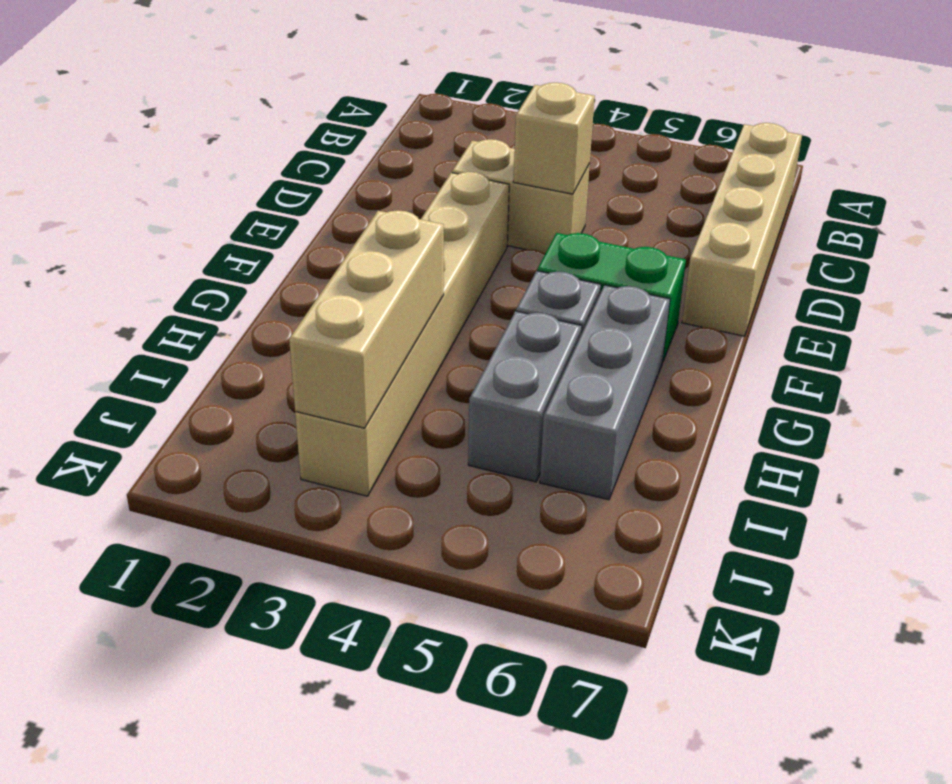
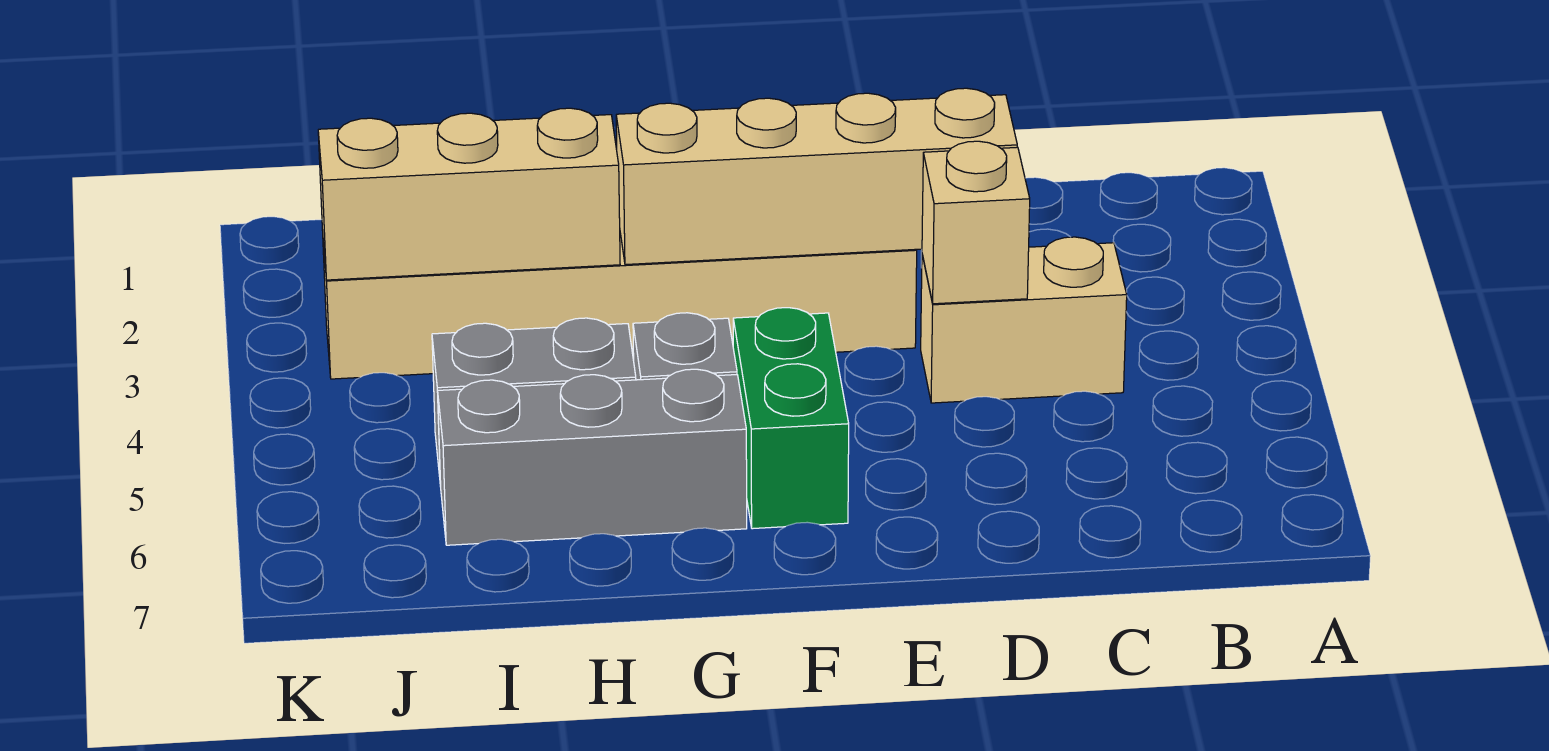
tan 1x4 brick [682,123,802,336] -> tan 1x4 brick moved to [616,88,1017,265]
tan 1x2 brick [452,139,590,254] -> tan 1x2 brick turned to [921,237,1127,403]

